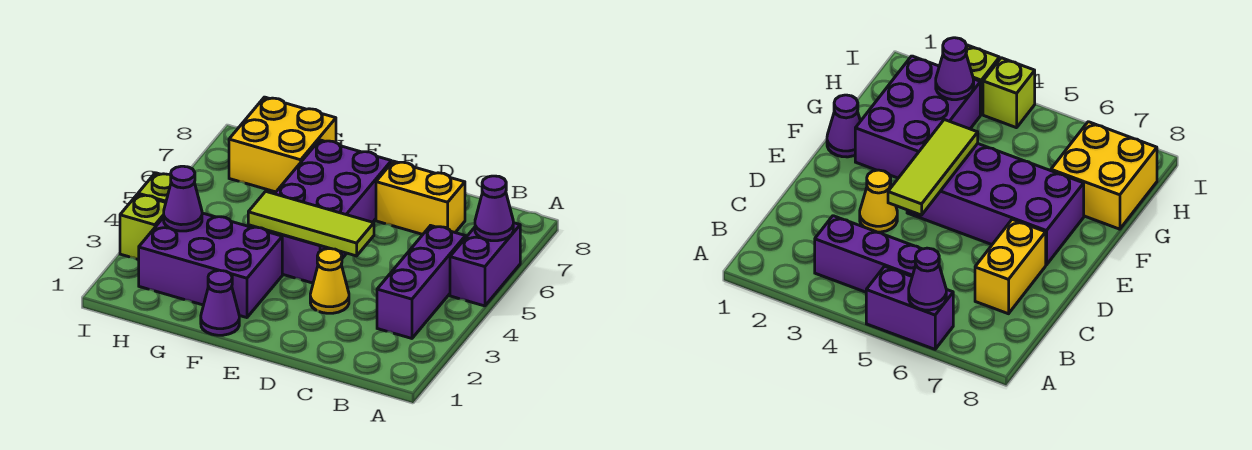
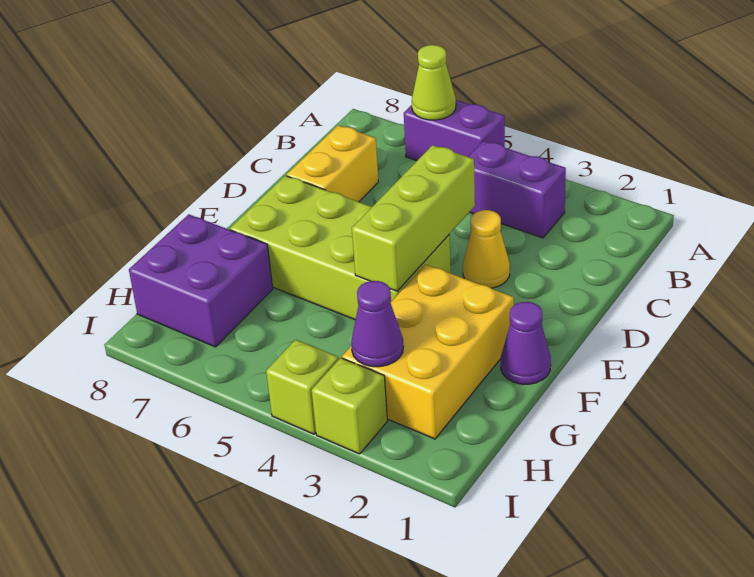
purple 1x1 cone [475,176,513,241] -> lime 1x1 cone [412,45,456,120]
purple 1x3 brick [377,226,465,338] -> purple 1x2 brick [468,141,566,238]
lime 1x3 tile [248,191,374,256] -> lime 1x3 brick [352,145,475,291]
purple 2x4 brick [248,140,391,283] -> lime 2x4 brick [230,176,451,320]
purple 2x3 brick [139,213,282,318] -> yellow 2x3 brick [342,264,514,439]
yellow 2x2 brick [229,97,336,192] -> purple 2x2 brick [129,214,273,347]

